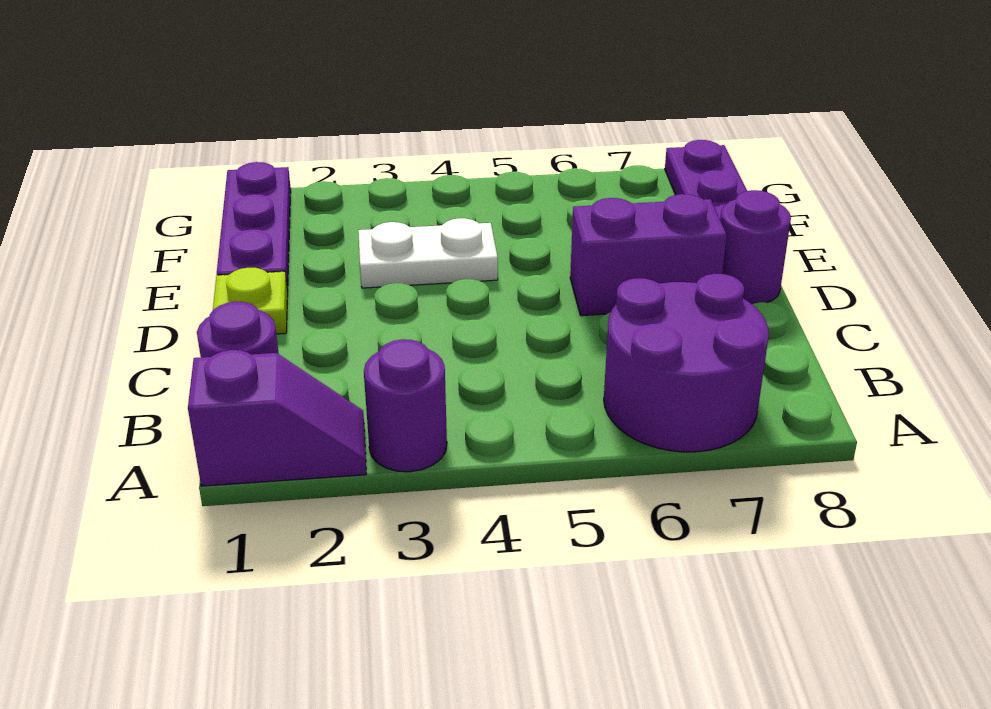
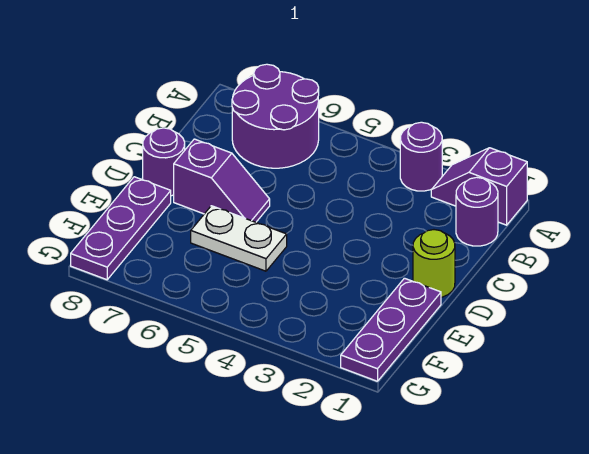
lime 1x1 plate [213,268,288,334] -> lime 1x1 round brick [413,230,455,297]
purple 1x2 brick [570,194,727,316] -> purple 1x2 slope [174,139,270,222]
white 1x2 plate [358,218,498,288] -> white 1x2 plate moved to [191,206,287,271]

